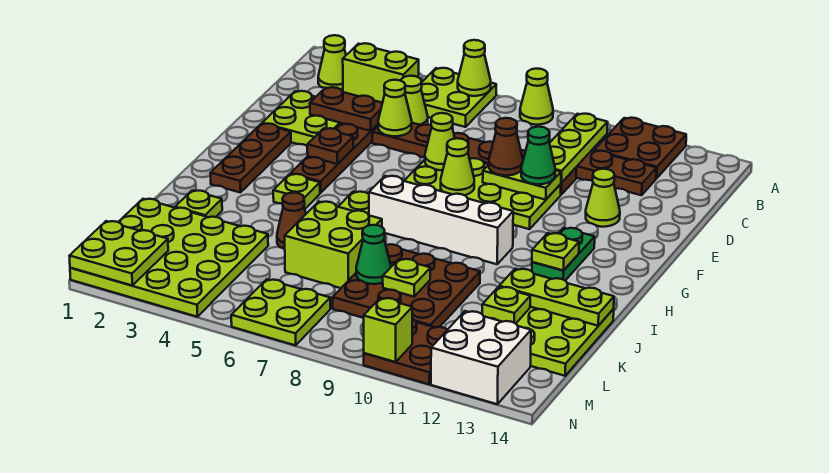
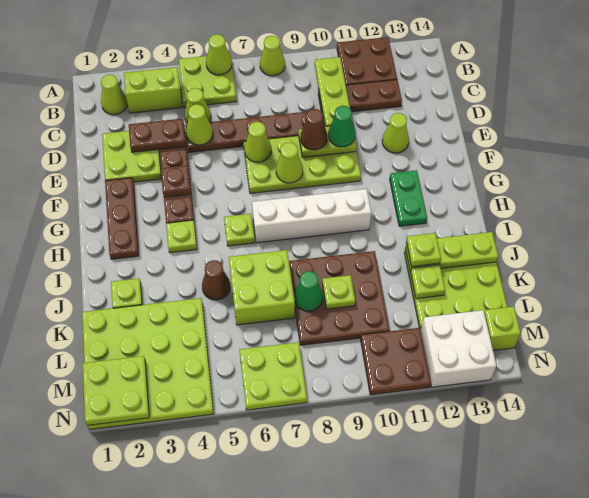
lime 1x1 plate [532,233,579,271] -> lime 1x1 plate moved to [406,233,441,267]
lime 1x1 brick [364,298,412,362] -> lime 1x1 brick moved to [484,307,520,350]

